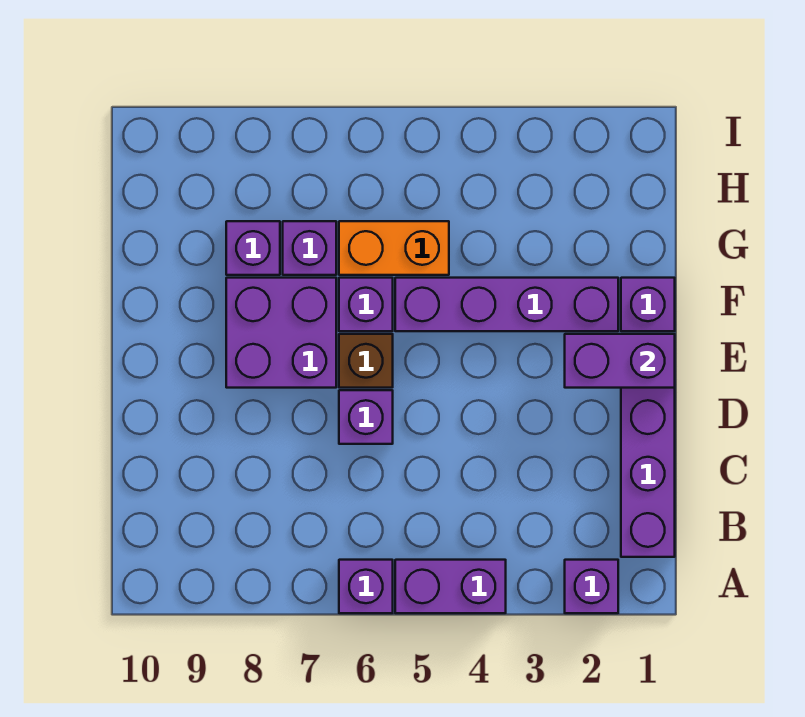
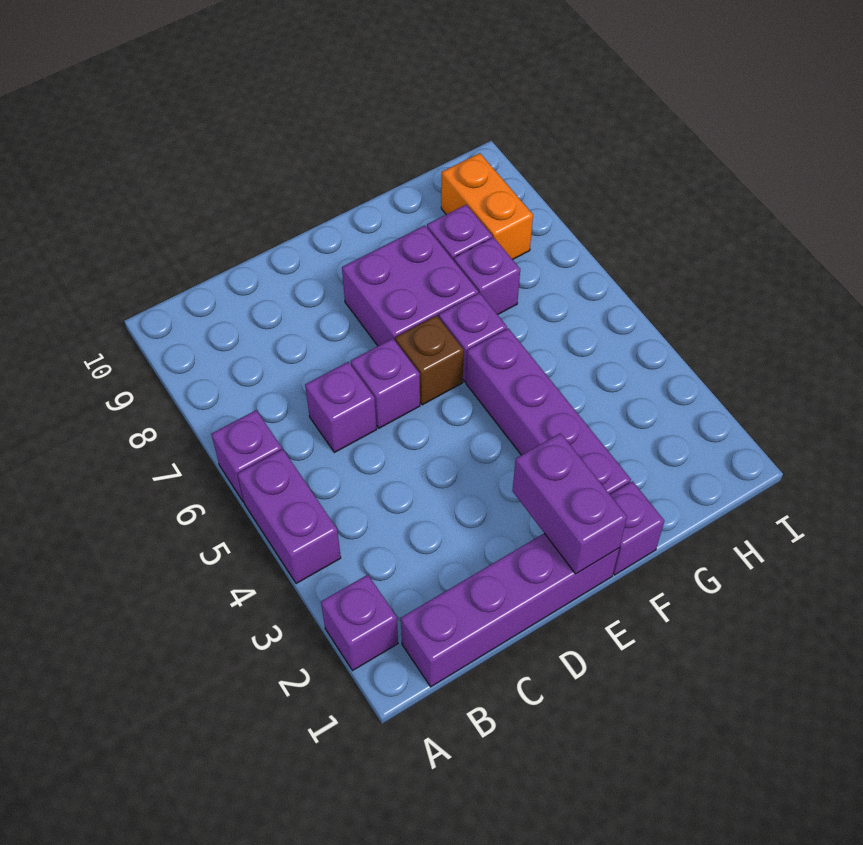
none -> purple 1x1 brick [305,362,377,453]
orange 1x2 brick [339,221,449,275] -> orange 1x2 brick moved to [441,153,533,260]

